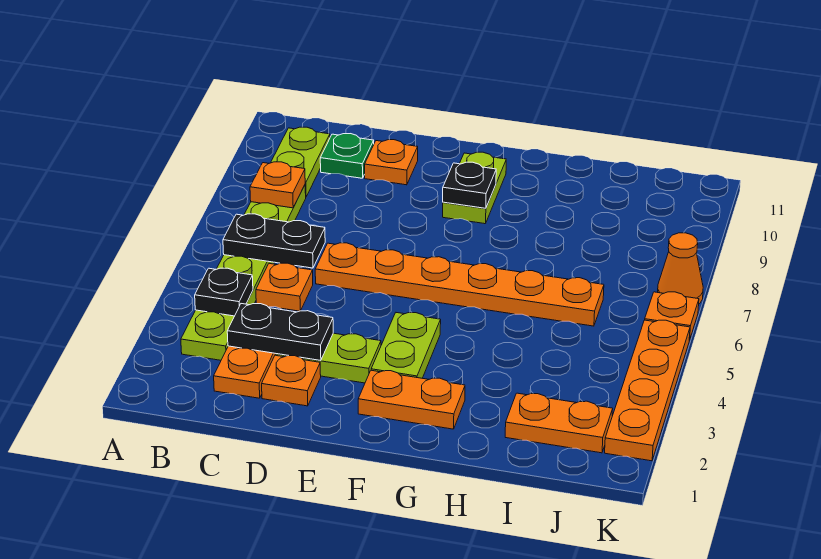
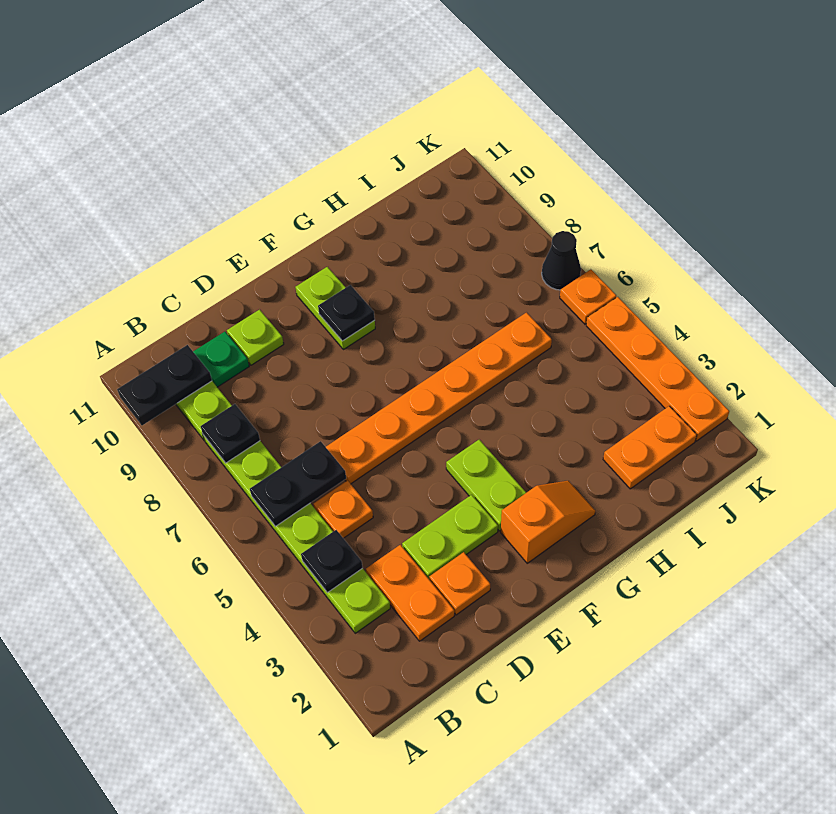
orange 1x1 plate [250,162,305,208] -> black 1x1 plate [201,404,260,463]
black 1x2 plate [227,304,333,360] -> black 1x2 plate moved to [117,345,212,425]
orange 1x1 plate [365,139,418,185] -> lime 1x1 plate [227,310,284,365]
orange 1x2 plate [358,370,465,429] -> orange 1x2 slope [501,481,595,563]
orange 1x1 cone [658,233,703,304] -> black 1x1 cone [542,231,581,290]

